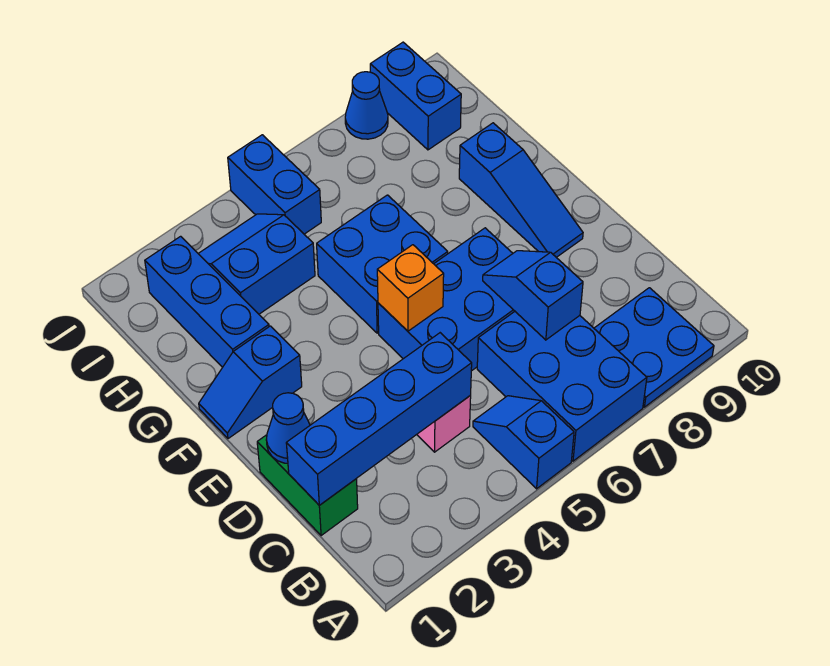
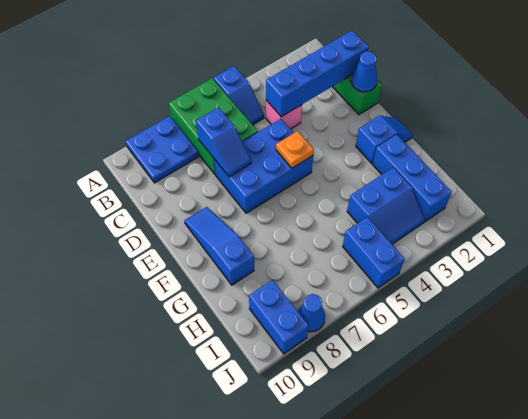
blue 2x3 brick [477,312,647,461] -> green 2x3 brick [169,78,258,174]
orange 1x1 brick [377,245,444,331] -> orange 1x1 plate [276,131,314,168]
blue 2x2 brick [317,195,448,333] -> none

